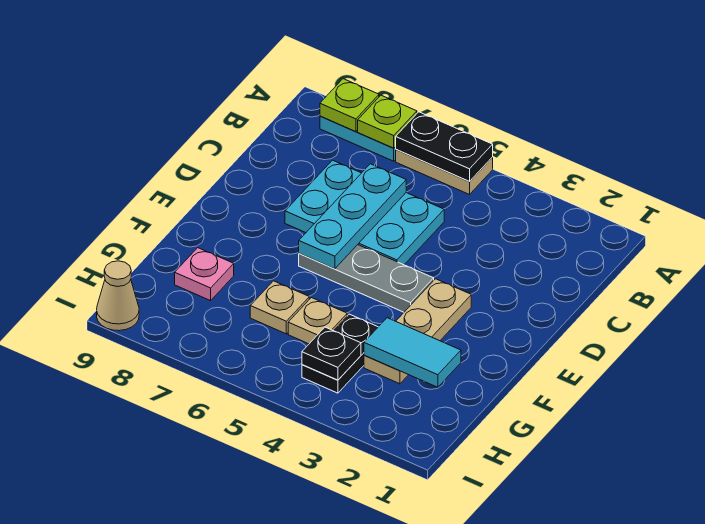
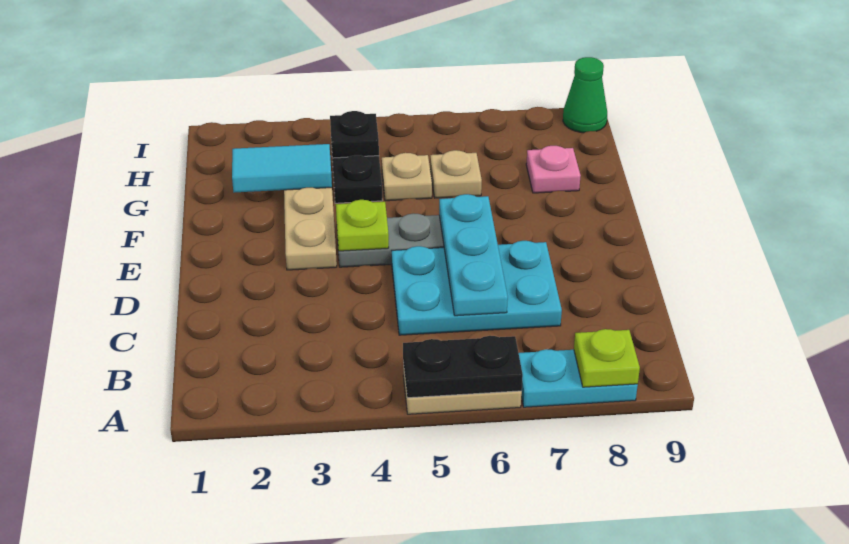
lime 1x1 plate [358,95,417,148] -> lime 1x1 plate moved to [336,200,389,251]
tan 1x1 cone [97,261,139,331] -> green 1x1 cone [563,57,607,133]

